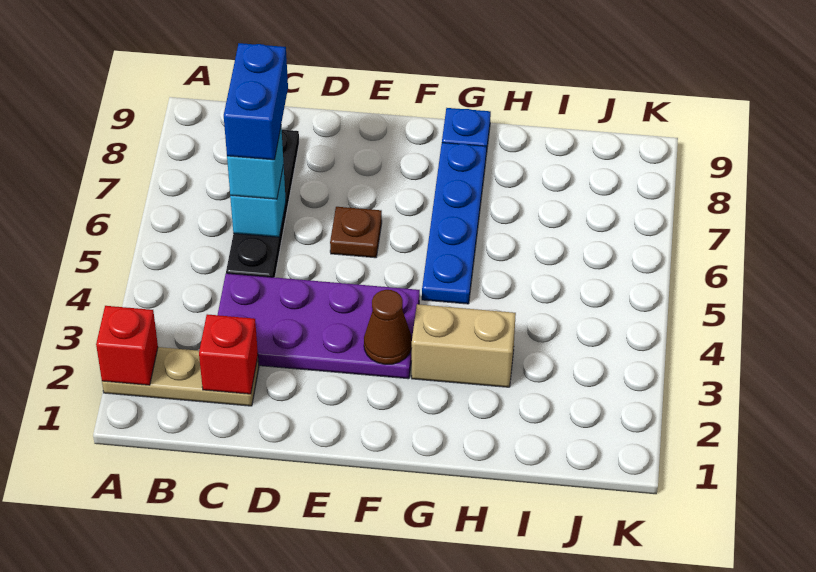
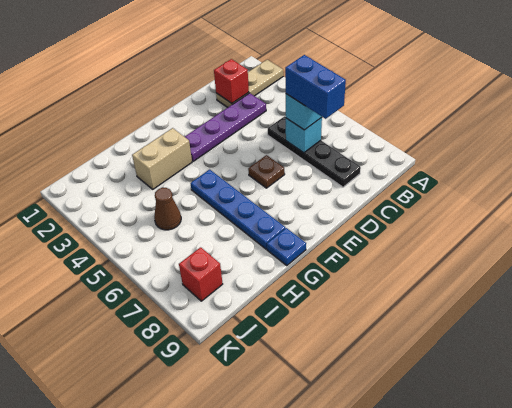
red 1x1 brick [96,306,158,385] -> red 1x1 brick moved to [179,247,223,301]
purple 2x4 plate [218,273,420,379] -> purple 1x4 plate [185,93,266,161]
brown 1x1 cone [364,290,412,364] -> brown 1x1 cone moved to [154,188,181,230]

